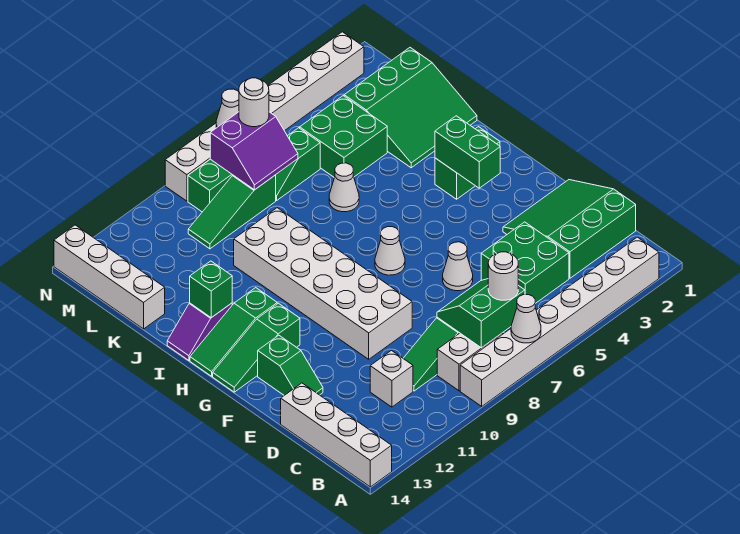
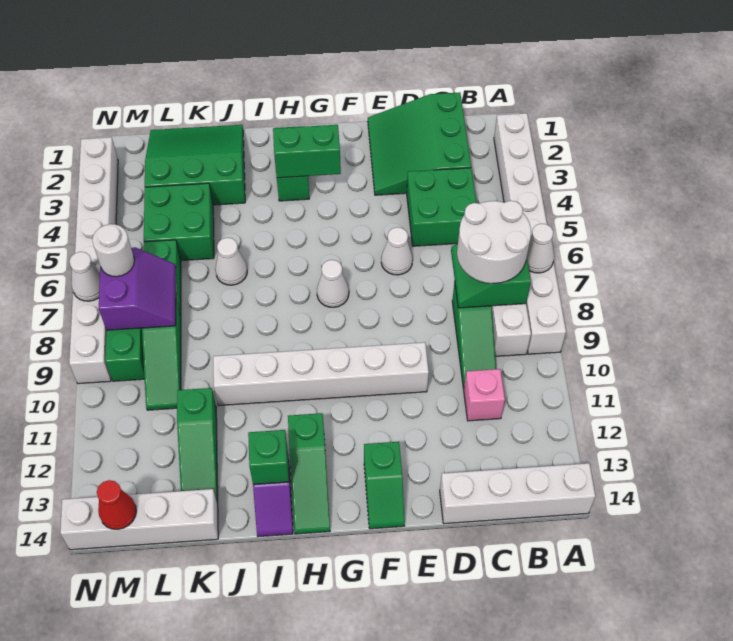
white 1x1 round brick [488,252,518,300] -> white 2x2 round brick [457,201,531,283]
white 1x1 brick [370,351,413,407] -> pink 1x1 brick [464,369,505,421]
white 2x6 brick [234,208,412,359] -> white 1x6 brick [213,342,429,406]
green 1x2 slope [258,335,323,395] -> green 1x2 slope turned to [364,442,405,529]
green 1x3 slope [213,303,300,392] -> green 1x3 slope moved to [177,388,218,504]
green 3x3 slope [344,48,477,168] -> green 3x3 slope turned to [145,125,245,205]
none -> red 1x1 cone [97,480,136,529]

